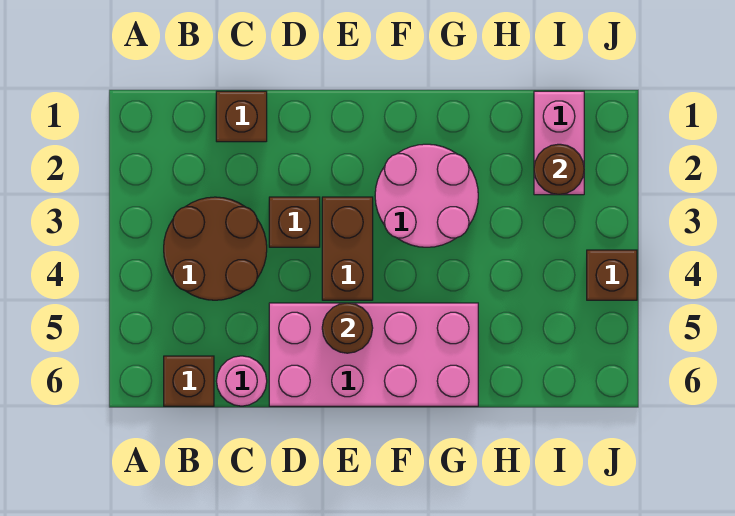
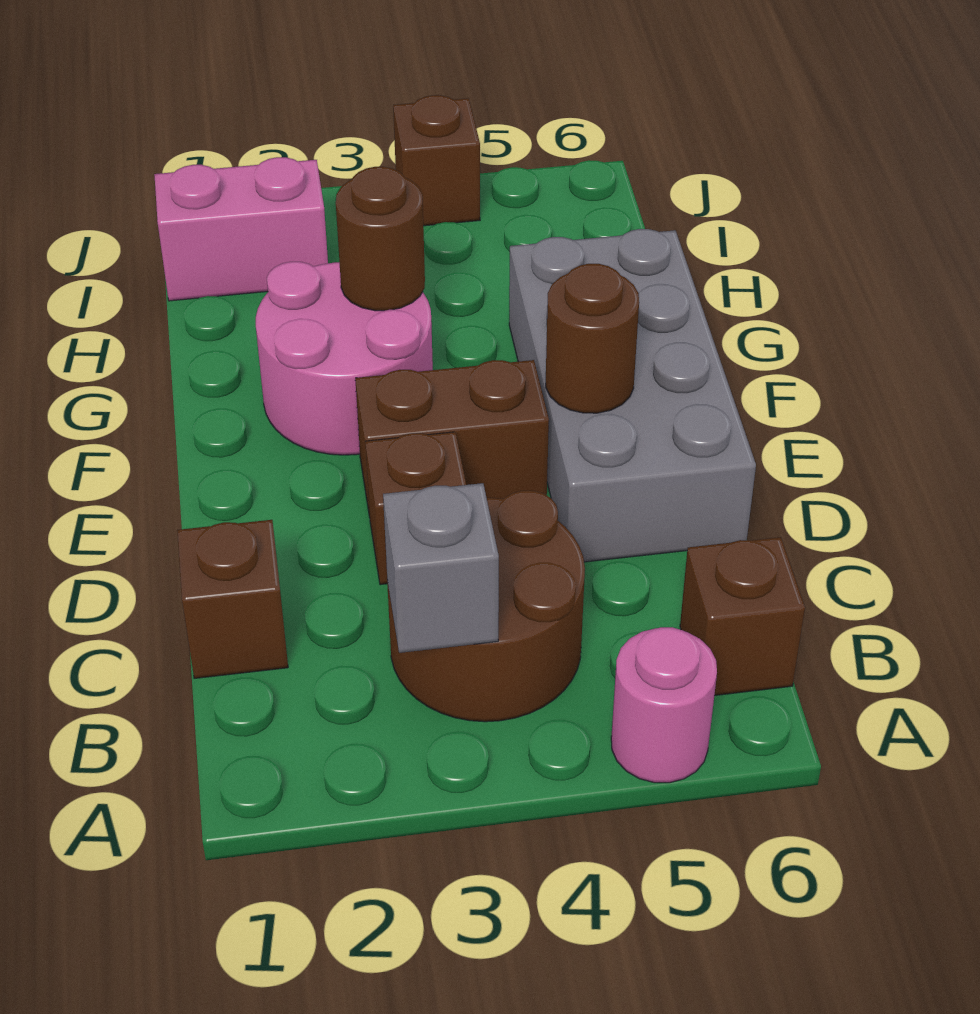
none -> grey 1x1 brick [383,483,499,653]
pink 1x1 round brick [216,356,267,406] -> pink 1x1 round brick moved to [611,627,717,783]
pink 2x4 brick [269,303,478,406] -> grey 2x4 brick [509,229,756,562]
brown 1x1 round brick [534,144,584,195] -> brown 1x1 round brick moved to [336,167,425,311]

